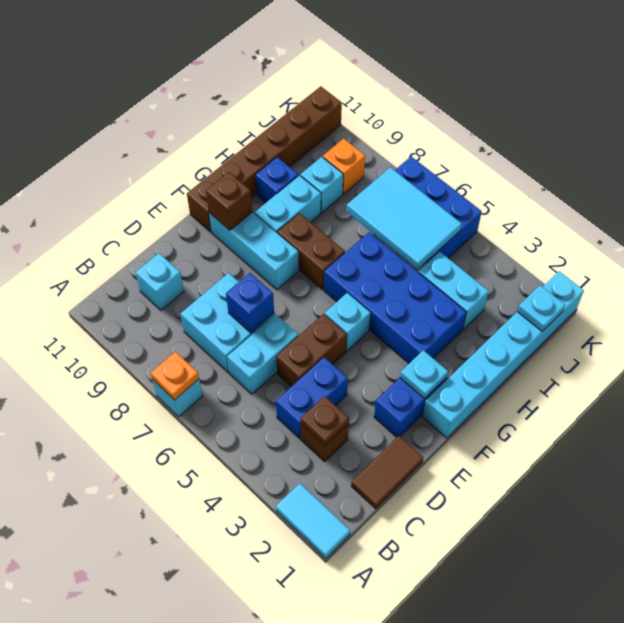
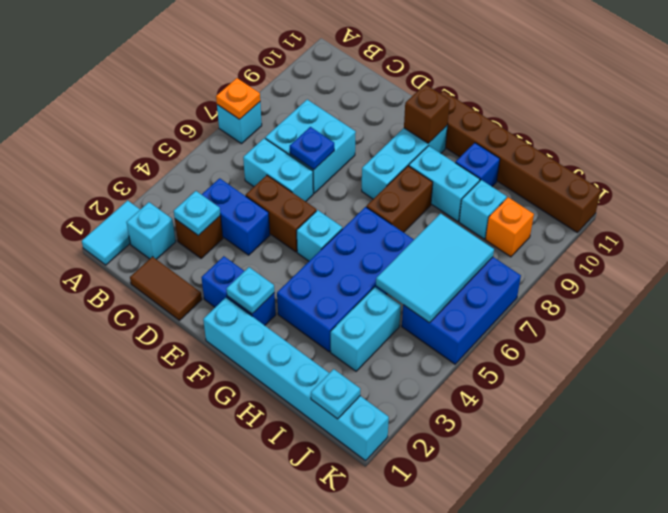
brown 1x1 plate [301,396,349,446] -> cyan 1x1 plate [174,191,220,235]
cyan 1x1 brick [135,253,184,310] -> cyan 1x1 brick moved to [126,202,176,259]
blue 1x1 brick [226,273,274,333] -> blue 1x1 plate [290,127,334,170]

